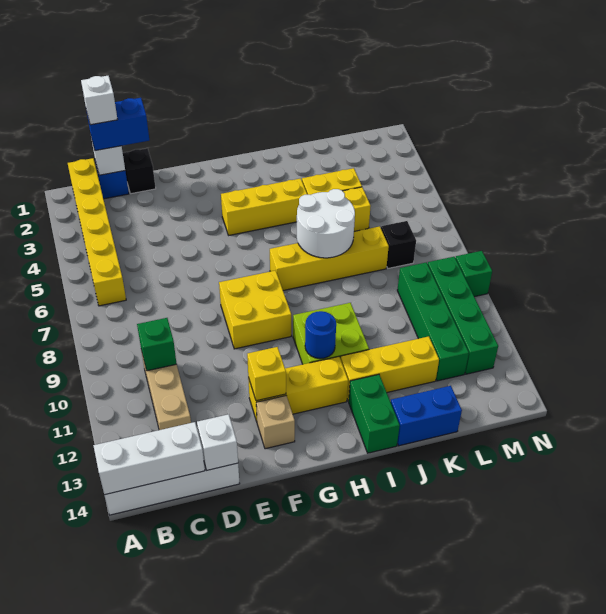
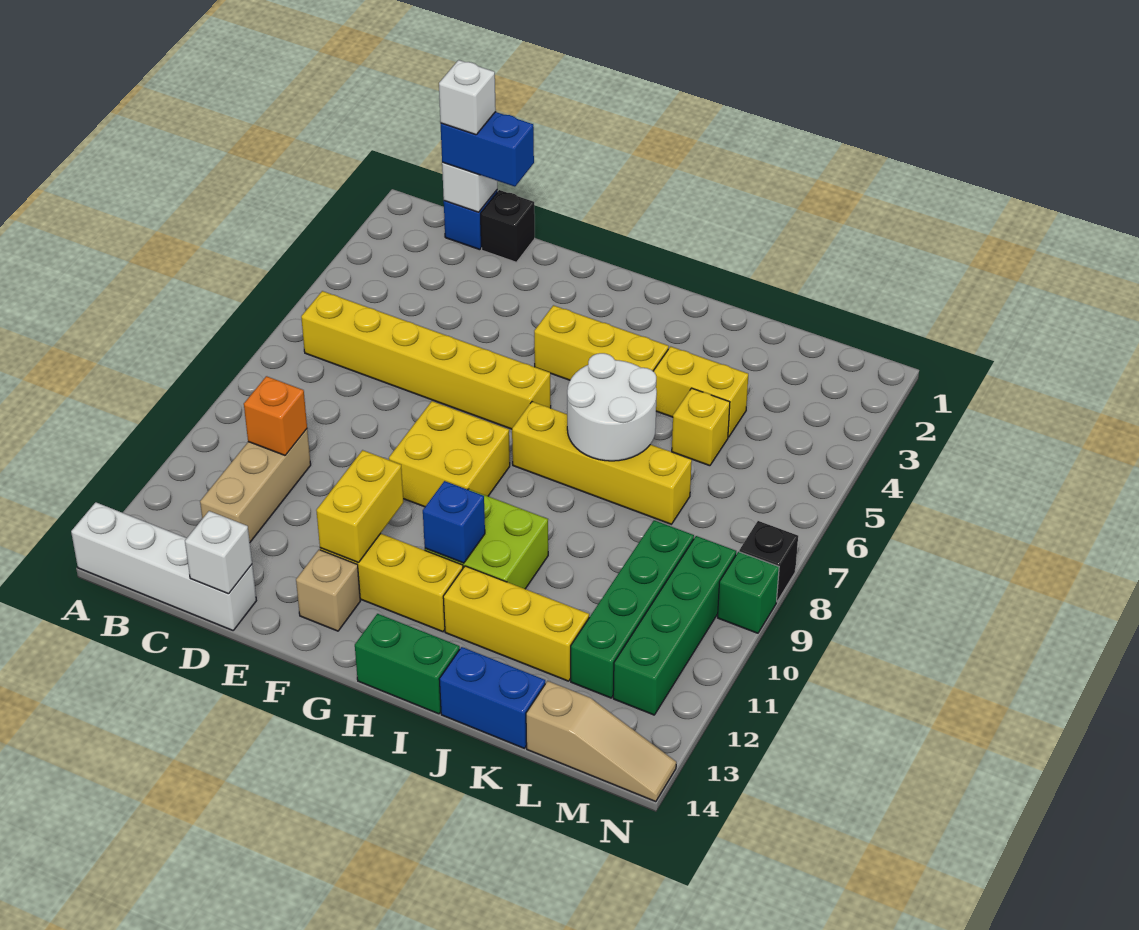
white 1x3 brick [93,422,205,495] -> none
yellow 1x6 brick [68,158,126,306] -> yellow 1x6 brick turned to [301,291,551,429]
green 1x1 brick [137,318,177,371] -> orange 1x1 brick [244,376,307,455]
yellow 1x1 brick [247,347,286,401] -> yellow 1x2 brick [316,450,403,563]
blue 1x1 round brick [305,311,336,359] -> blue 1x1 brick [423,481,485,563]
green 1x2 brick [349,374,400,453] -> green 1x2 brick turned to [355,614,460,714]
black 1x1 brick [381,221,416,268] -> black 1x1 brick moved to [739,521,798,601]
none -> tan 1x3 slope [526,681,676,802]

